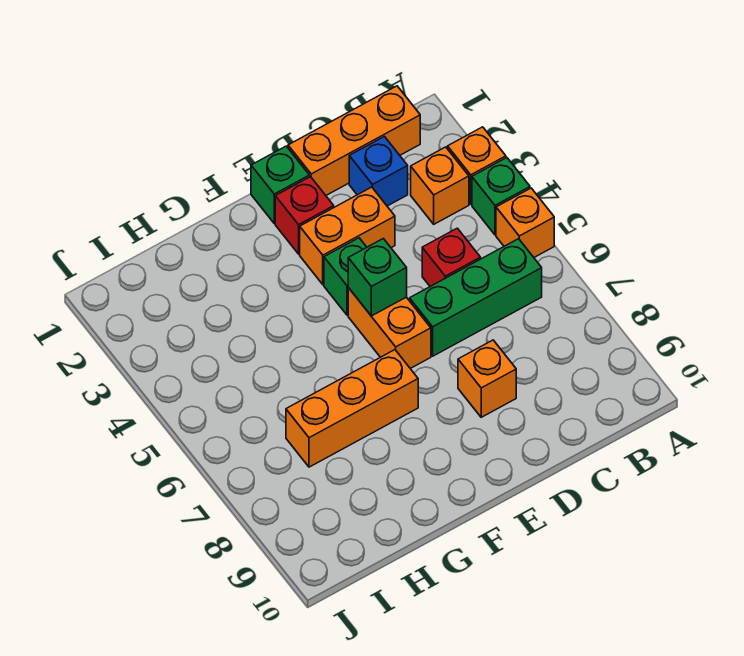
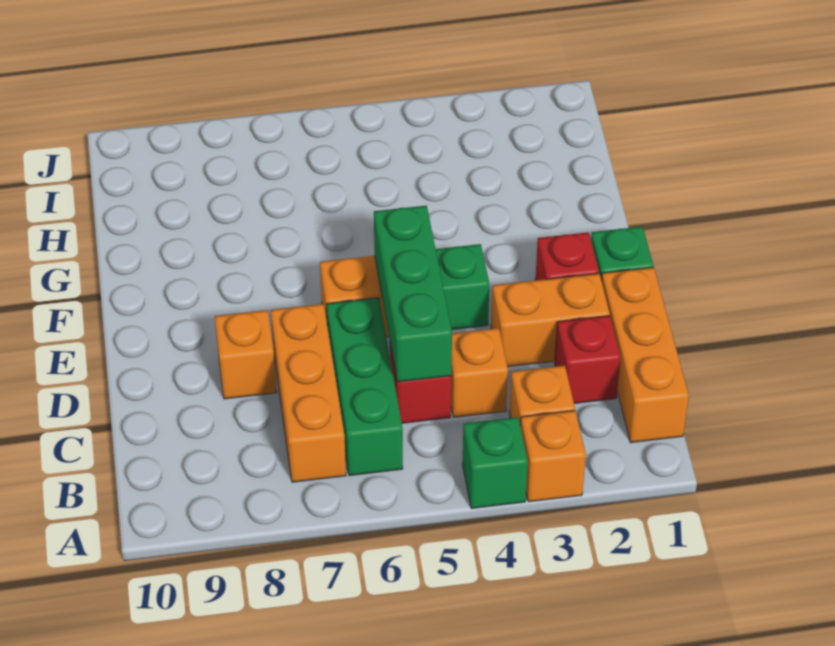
orange 1x1 brick [496,188,554,257] -> orange 1x1 brick moved to [451,328,508,417]
blue 1x1 brick [349,137,408,206] -> red 1x1 brick [555,316,621,403]
orange 1x2 brick [300,187,395,284] -> orange 1x2 brick turned to [491,273,610,367]
green 1x1 brick [348,239,407,316] -> green 1x3 brick [374,206,452,382]
orange 1x3 brick [286,350,418,467] -> orange 1x3 brick moved to [271,304,346,482]

